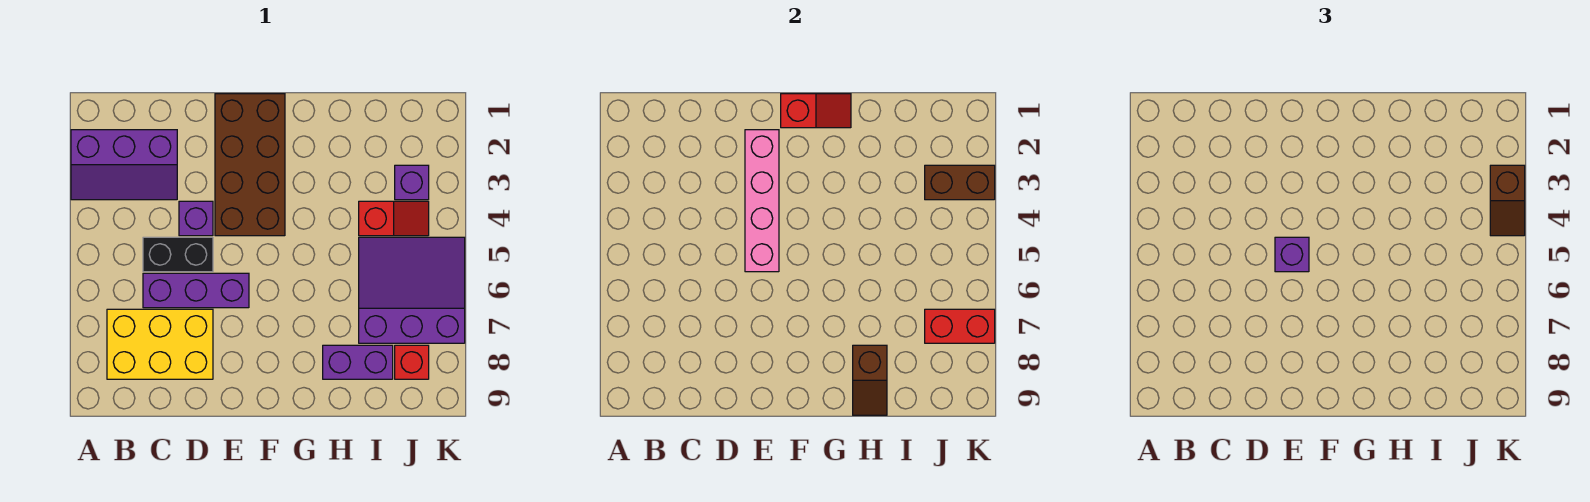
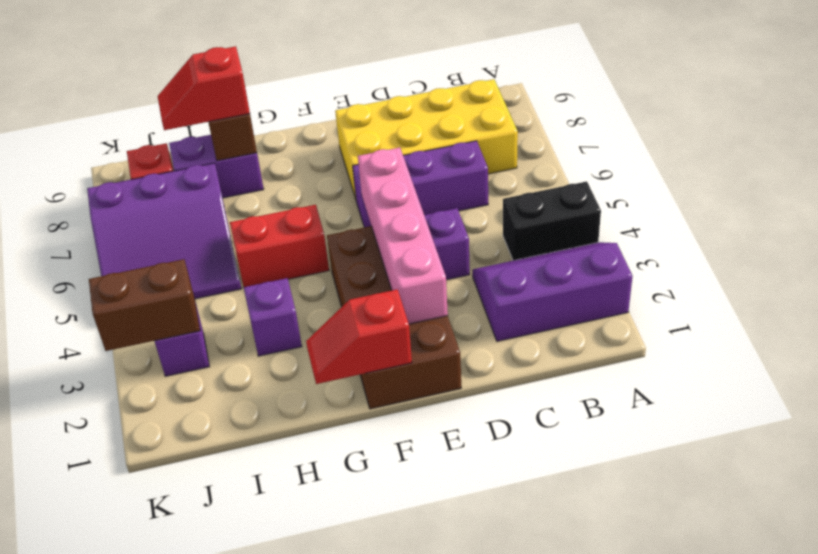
yellow 2x3 brick [107,309,213,379] -> yellow 2x4 brick [335,79,518,199]
black 1x2 brick [143,237,213,272] -> black 1x2 brick moved to [503,181,601,261]
purple 1x1 brick [1275,237,1309,272] -> purple 1x1 brick moved to [244,278,302,356]
red 1x2 slope [359,201,429,236] -> red 1x2 slope moved to [158,46,250,130]
red 1x2 brick [925,309,995,343] -> red 1x2 brick moved to [230,205,329,287]
brown 1x2 slope [1490,165,1525,236] -> none

